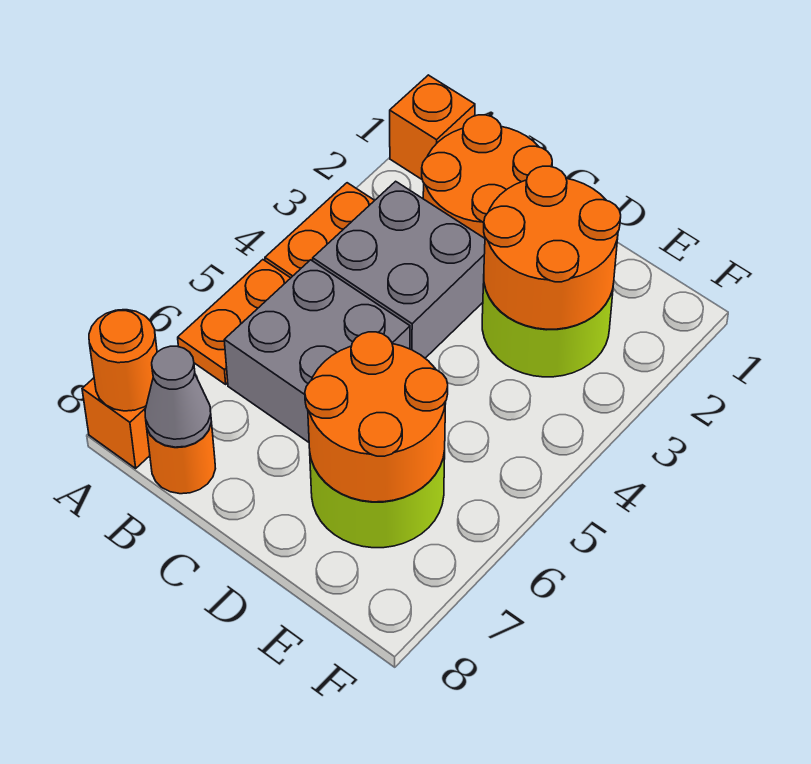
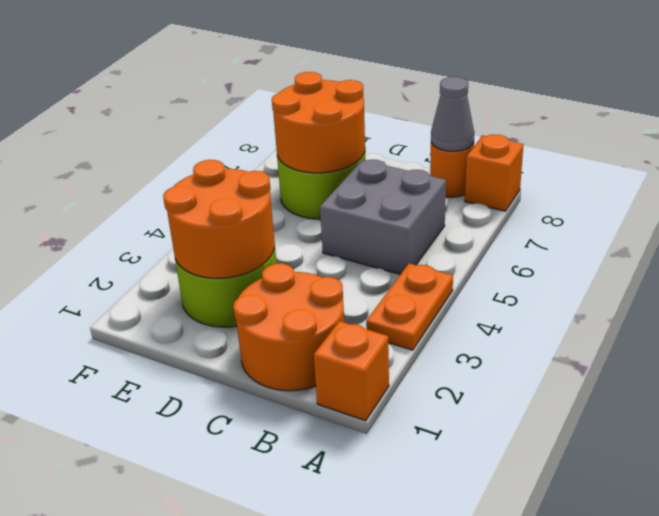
orange 1x2 plate [178,260,290,384] -> none
orange 1x1 round brick [89,310,157,411] -> none
grey 2x2 brick [312,181,485,358] -> none

